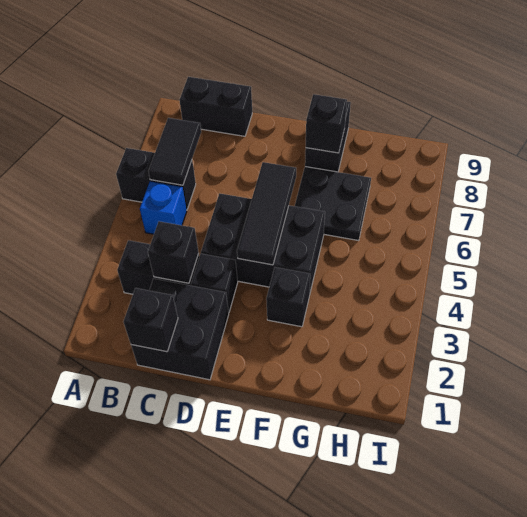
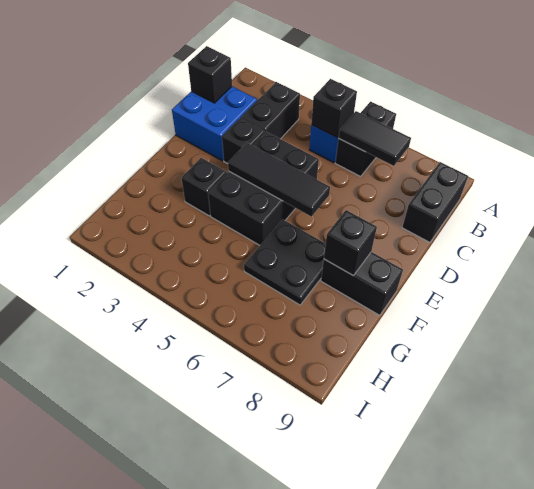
black 2x2 brick [131,279,229,380] -> blue 2x2 brick [172,86,257,161]
black 1x1 brick [148,221,199,283] -> black 1x1 brick moved to [311,79,357,137]

